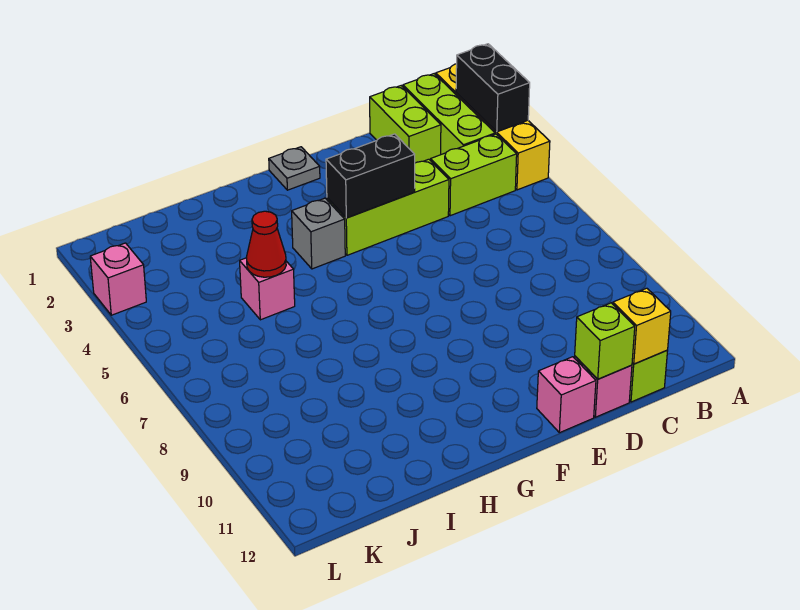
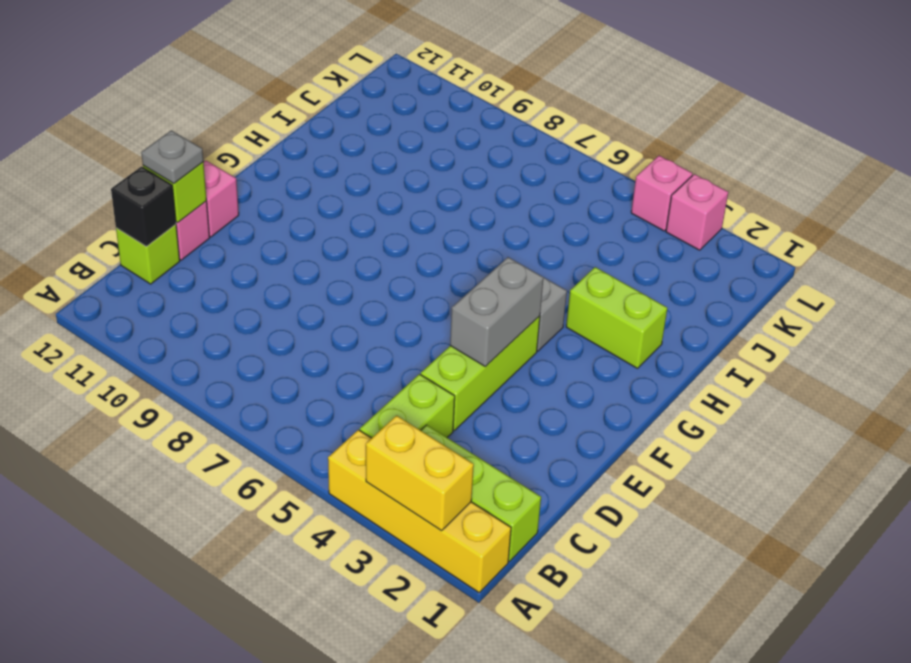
black 1x2 brick [456,44,530,132] -> yellow 1x2 brick [366,416,474,531]
lime 1x2 brick [370,86,441,163] -> lime 1x2 brick moved to [566,267,667,368]
yellow 1x1 brick [613,288,671,364] -> black 1x1 brick [111,167,176,247]
black 1x2 brick [326,134,415,218] -> grey 1x2 brick [450,257,544,367]
grey 1x1 plate [269,147,320,190] -> grey 1x1 plate moved to [141,130,203,184]
pink 1x1 brick [240,258,295,320] -> pink 1x1 brick moved to [631,156,693,231]
red 1x1 cone [247,211,286,277] -> none

